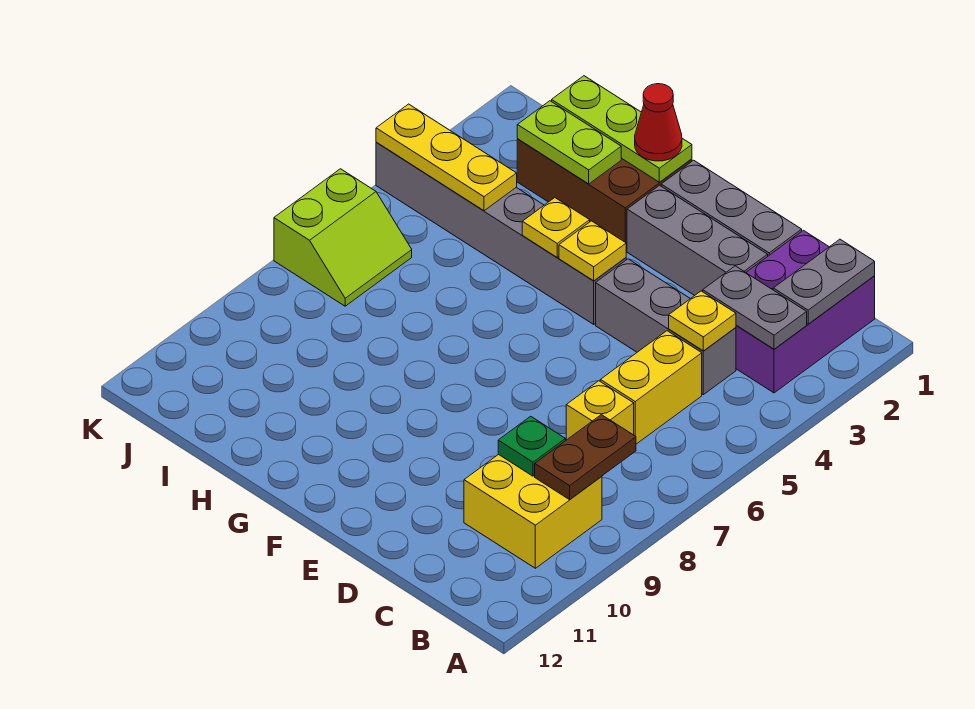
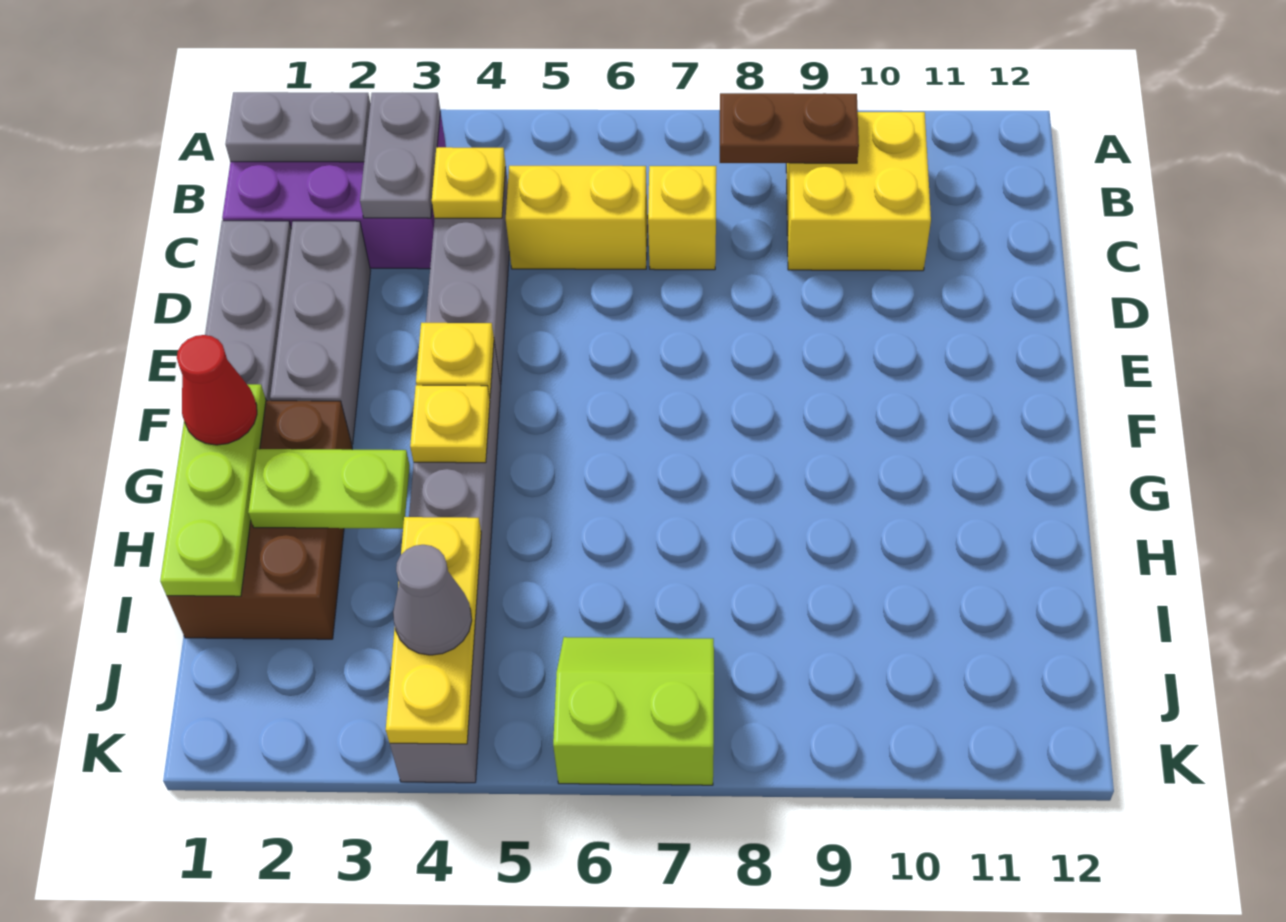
green 1x1 plate [498,416,565,476] -> none
lime 1x2 plate [517,101,621,184] -> lime 1x2 plate turned to [248,449,410,529]
none -> grey 1x1 cone [393,545,472,655]

